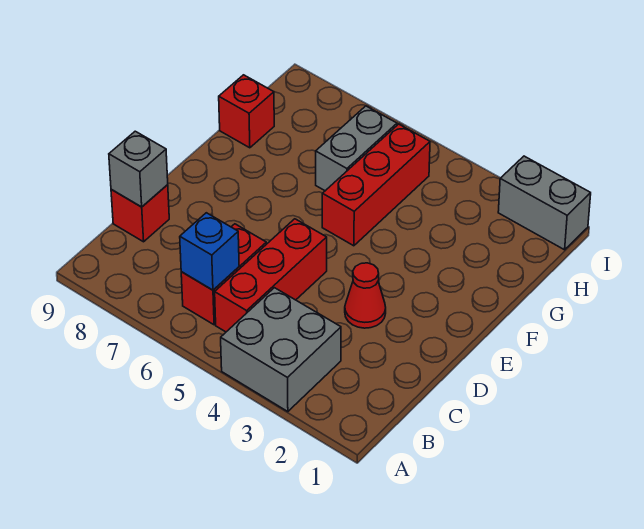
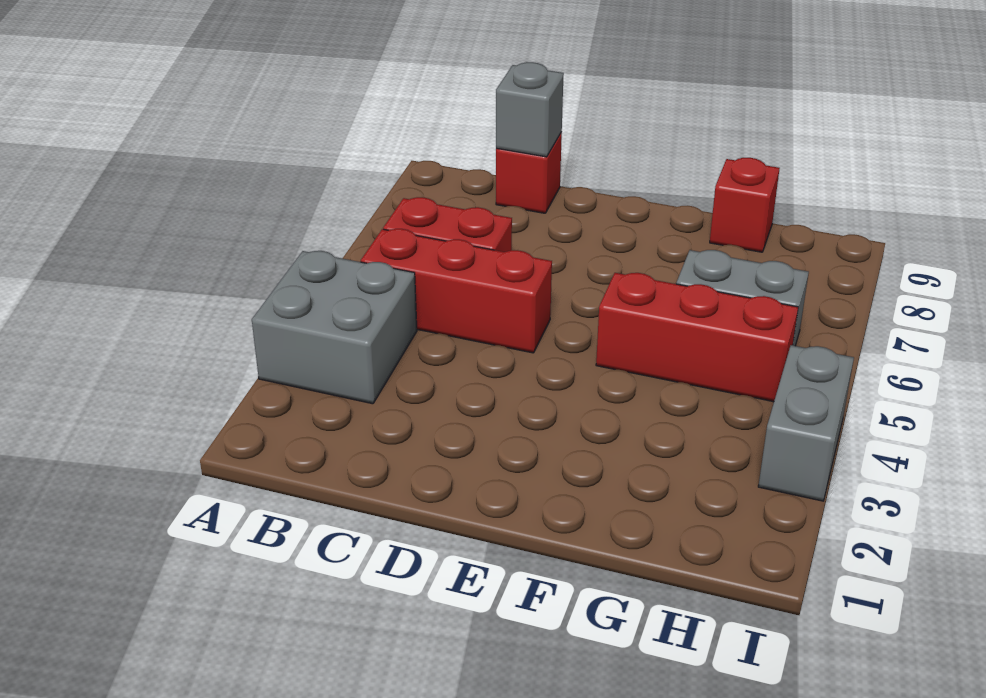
blue 1x1 brick [180,213,239,290] -> none
red 1x1 cone [345,263,386,328] -> none
grey 1x2 brick [498,156,591,250] -> grey 1x2 brick moved to [758,345,854,501]

